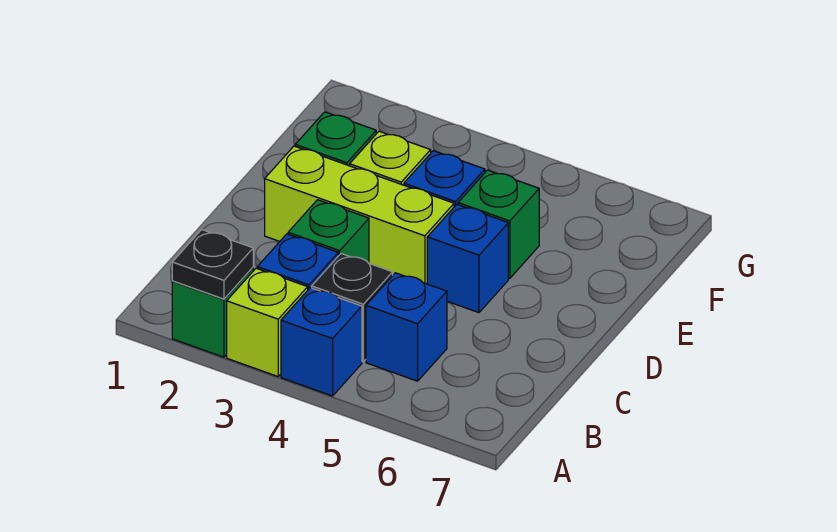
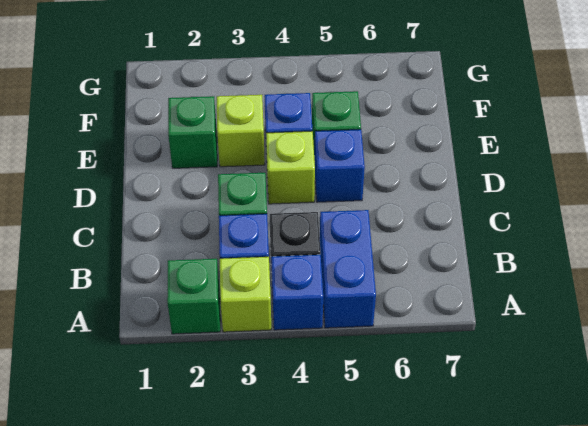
black 1x1 plate [172,230,253,299] -> none
blue 1x1 brick [366,273,447,381] -> blue 1x2 brick [320,210,376,328]
lime 1x3 brick [265,146,454,284] -> lime 1x1 brick [266,131,315,204]

